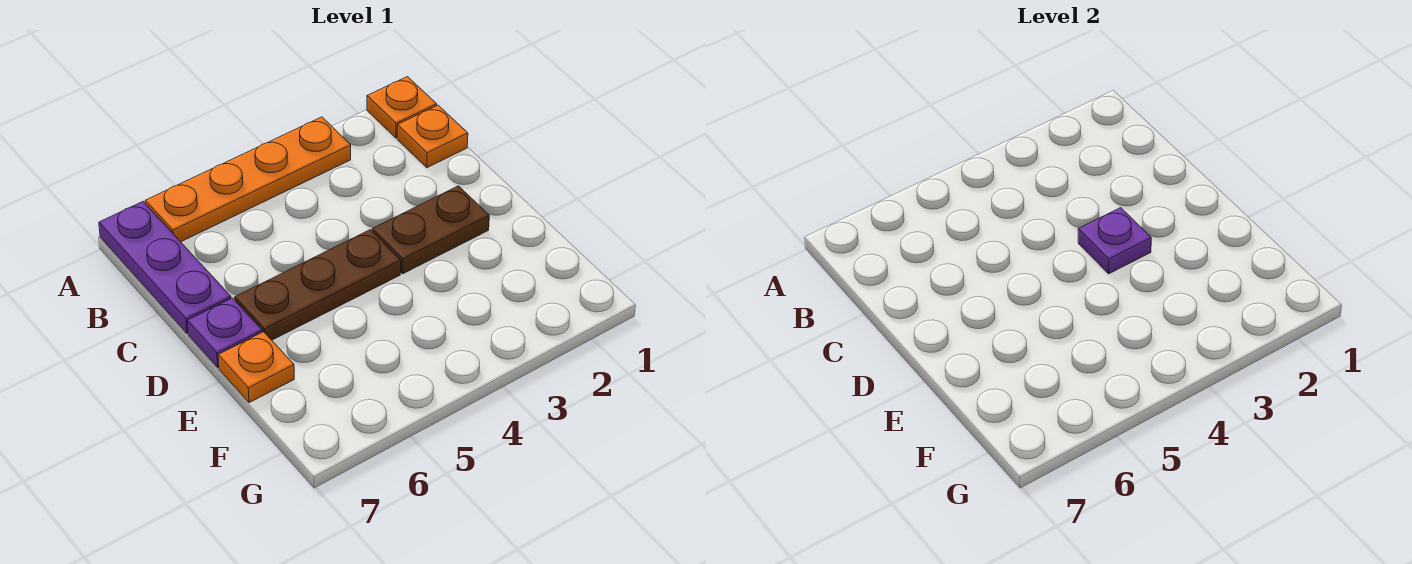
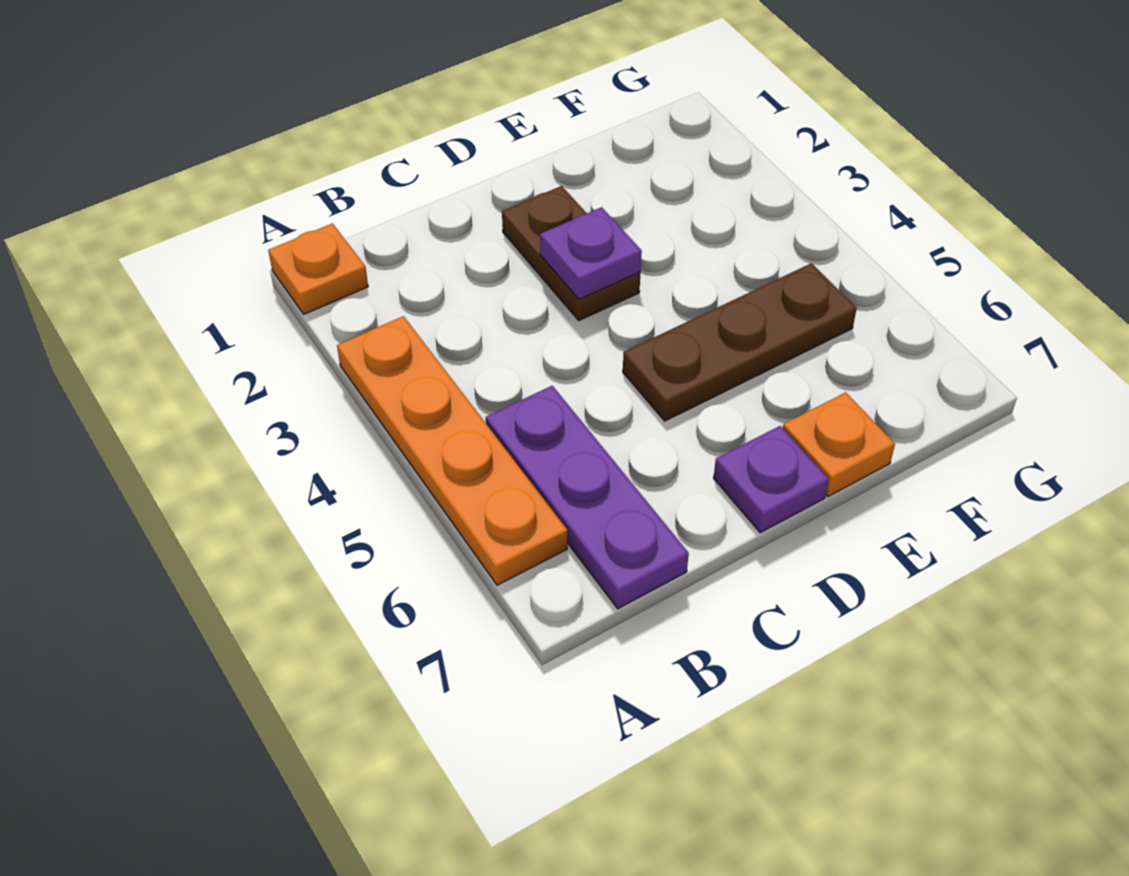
purple 1x3 plate [99,202,231,333] -> purple 1x3 plate turned to [486,386,689,609]
orange 1x1 plate [397,105,468,168] -> none
brown 1x3 plate [235,230,401,340] -> brown 1x3 plate turned to [623,263,857,421]

